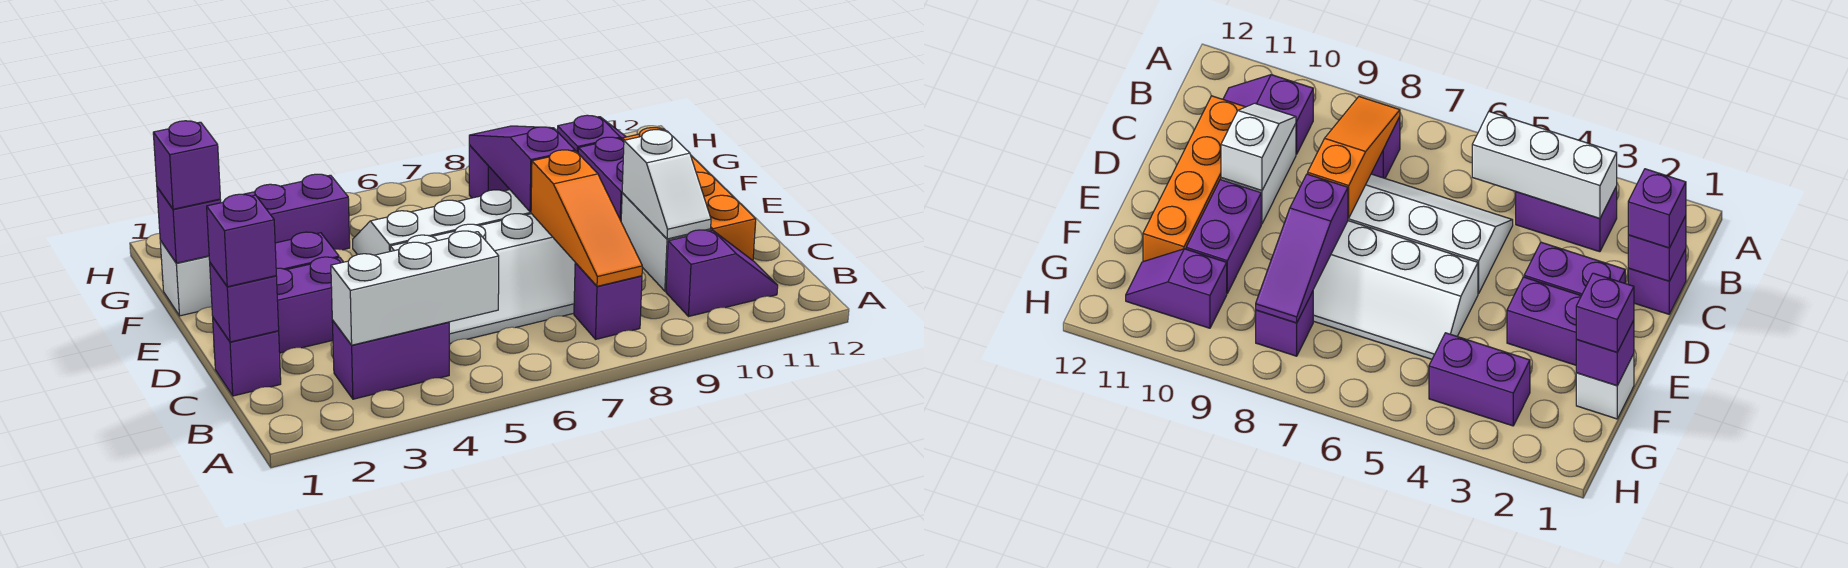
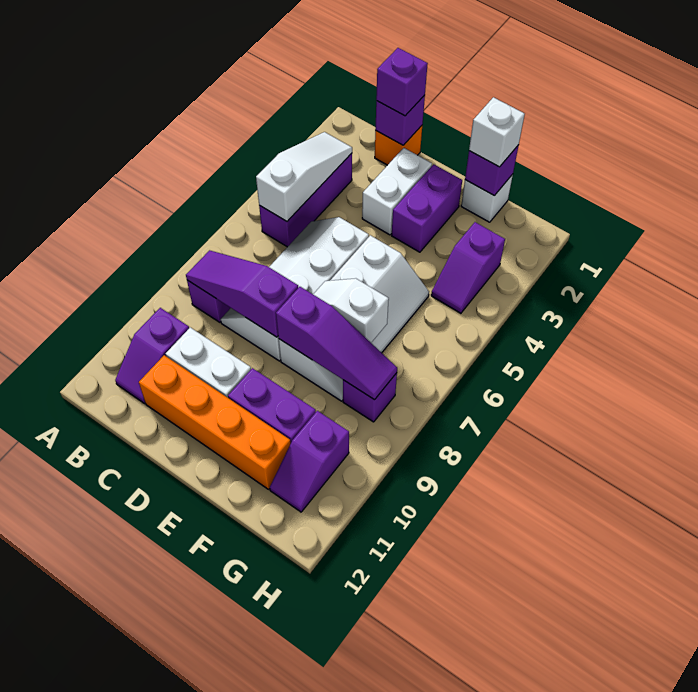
purple 1x2 brick [332,320,449,399] -> purple 1x3 brick [259,153,352,247]
white 1x3 brick [331,231,499,345] -> white 1x3 slope [256,132,352,221]
orange 1x3 slope [531,150,642,286] -> purple 1x3 slope [186,250,298,337]
purple 1x1 brick [213,318,281,396] -> orange 1x1 brick [375,126,422,165]
white 1x2 slope [622,130,711,239] -> white 1x2 slope moved to [313,278,389,343]
purple 1x2 brick [276,257,343,353] -> white 1x2 brick [362,148,432,235]
purple 1x1 brick [153,121,220,209] -> white 1x1 brick [469,97,525,167]
purple 1x2 brick [244,174,350,250] -> purple 1x2 slope [431,222,505,313]

